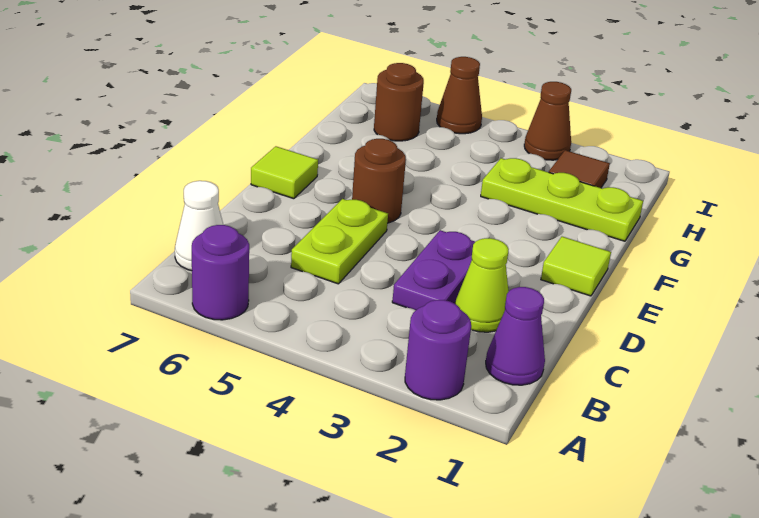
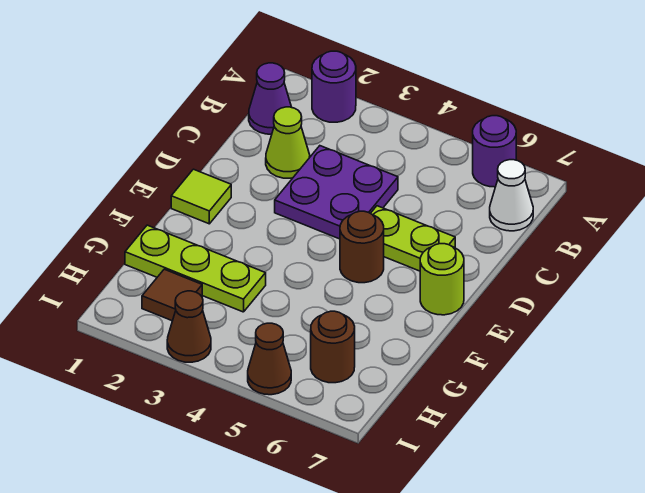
purple 1x2 plate [392,230,475,310] -> purple 2x2 plate [275,146,398,239]
lime 1x2 plate [291,199,388,284] -> lime 1x2 plate turned to [371,206,455,271]
lime 1x1 tile [251,146,318,199] -> lime 1x1 round brick [420,244,464,315]

